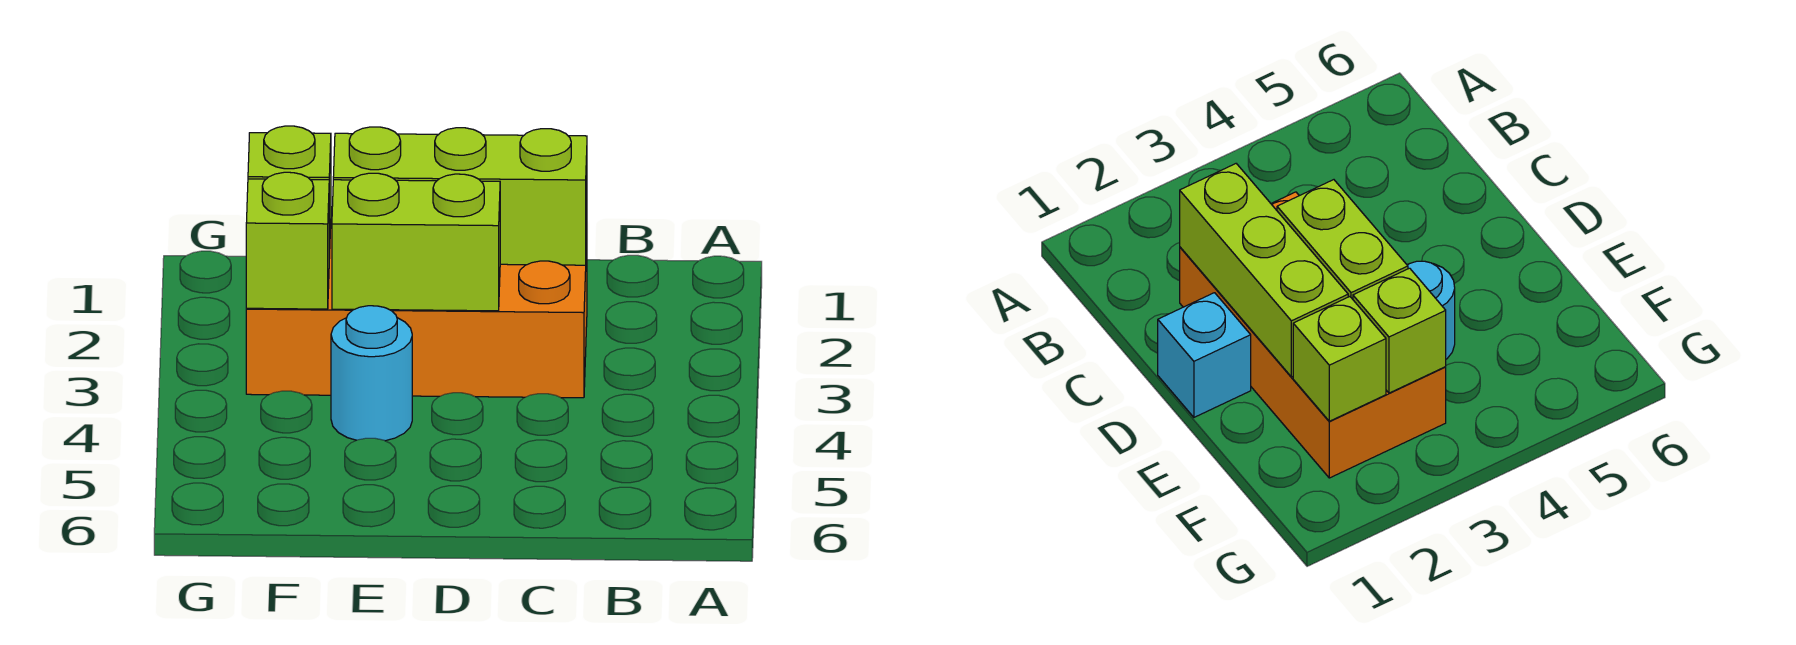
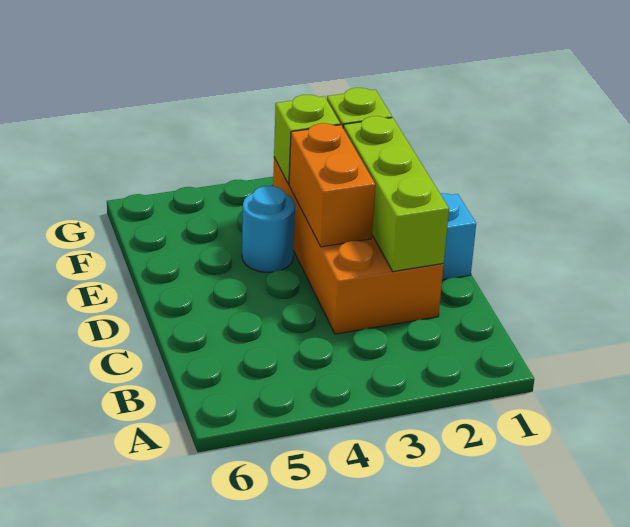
lime 1x2 brick [332,173,500,311] -> orange 1x2 brick [289,123,375,247]

